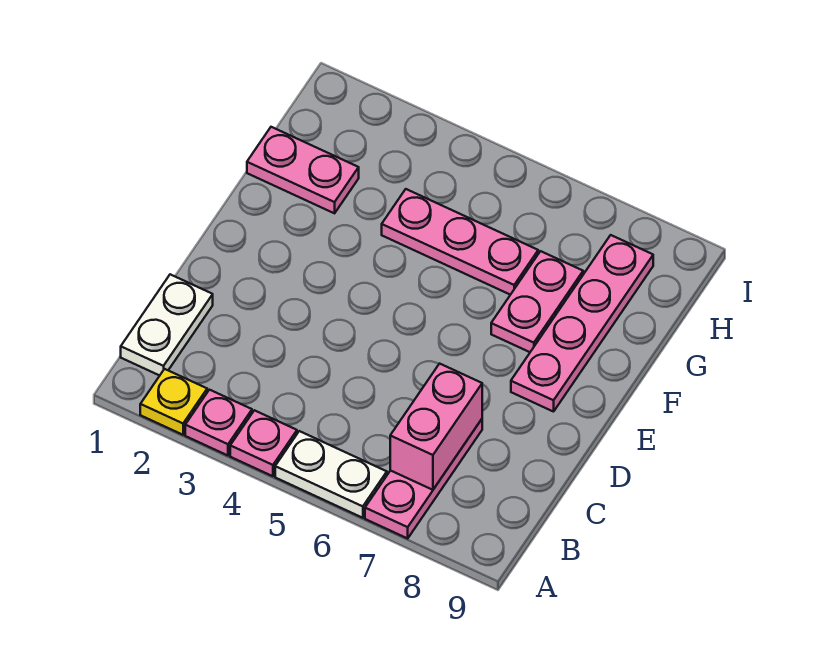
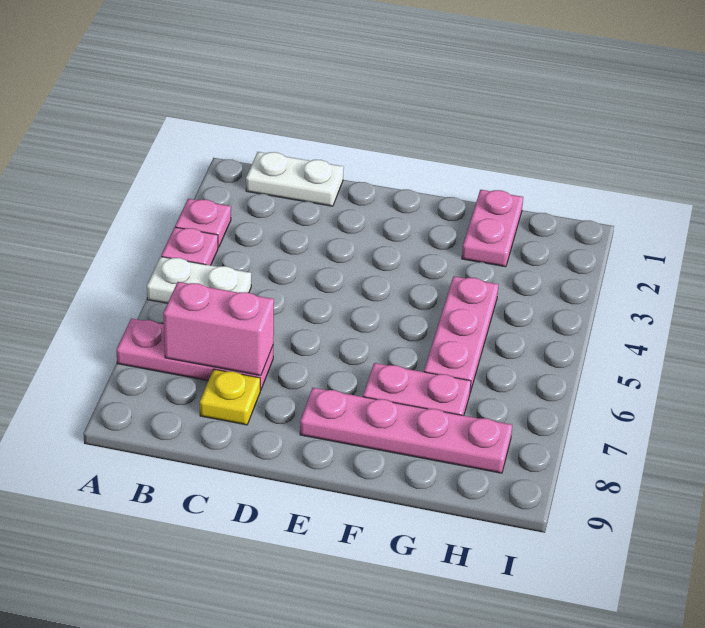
yellow 1x1 plate [140,369,207,435] -> yellow 1x1 plate moved to [200,369,260,425]
white 1x2 plate [275,431,387,518] -> white 1x2 plate turned to [147,257,251,303]

